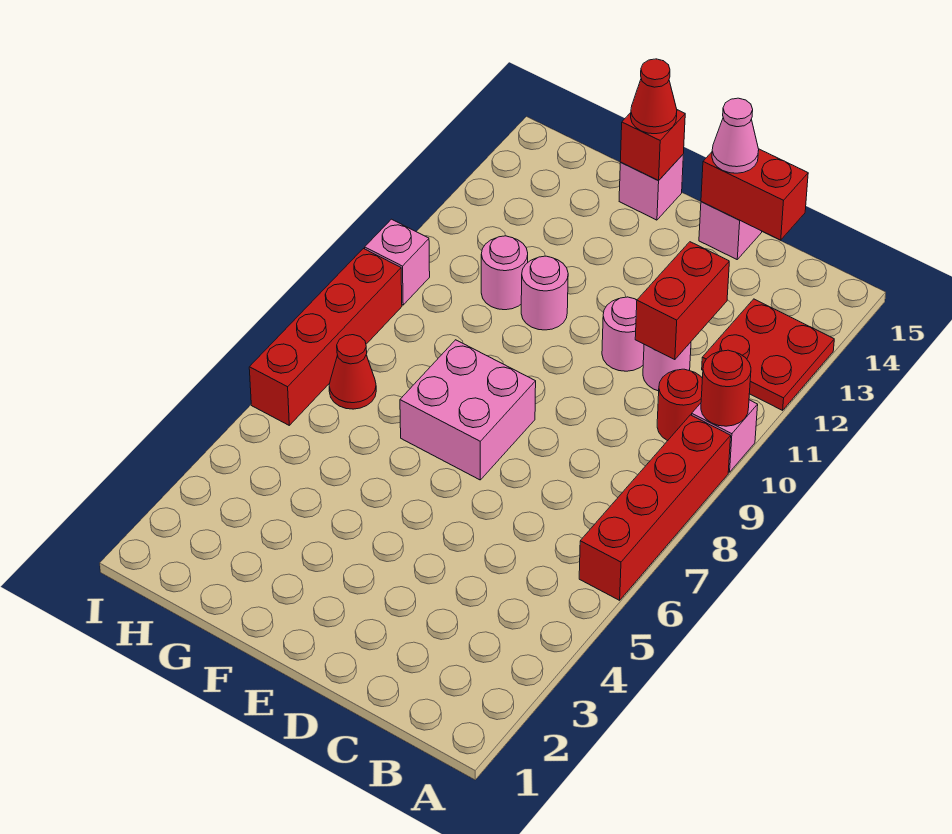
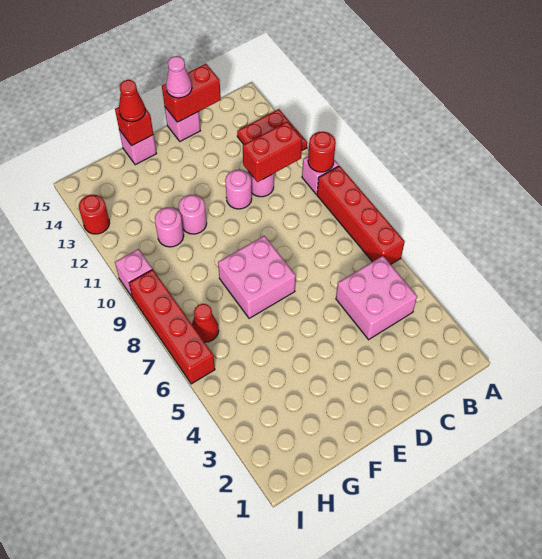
none -> pink 2x2 brick [336,256,417,340]
red 1x1 round brick [657,369,703,441] -> red 1x1 round brick moved to [79,195,110,234]
red 1x2 brick [635,242,729,360] -> red 1x2 brick turned to [243,122,302,182]

